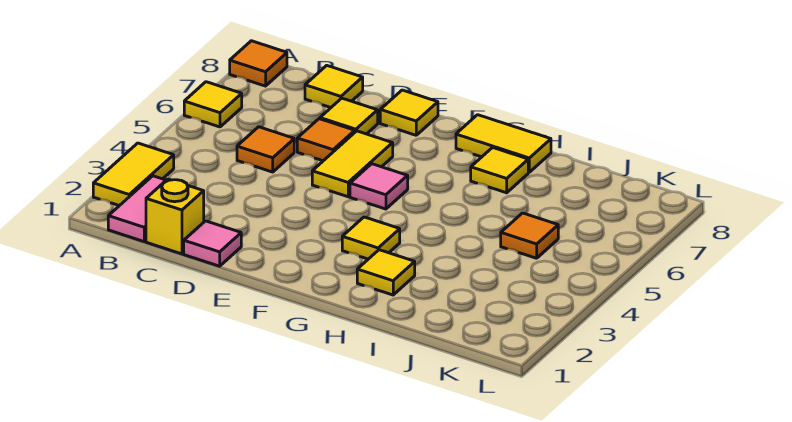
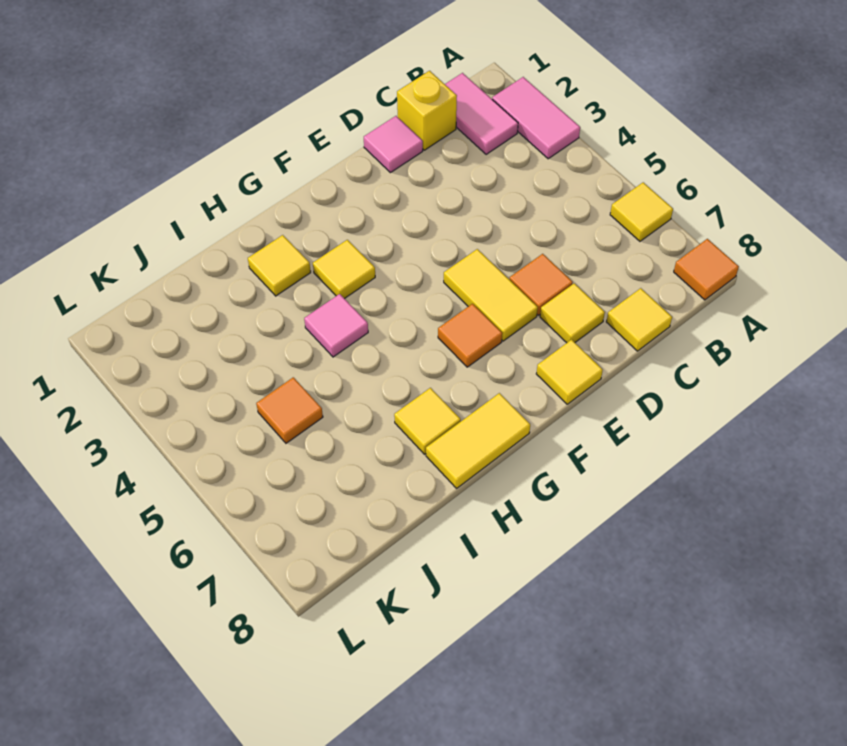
yellow 1x2 tile [93,143,174,206] -> pink 1x2 tile [492,77,580,159]
orange 1x1 tile [237,127,294,172] -> orange 1x1 tile moved to [438,304,502,367]
pink 1x1 tile [350,164,408,209] -> pink 1x1 tile moved to [304,294,368,357]

